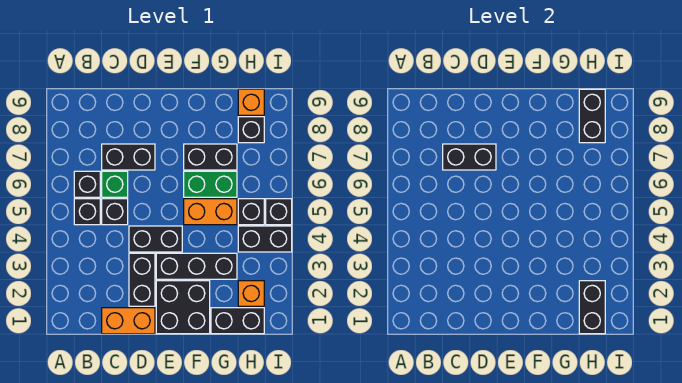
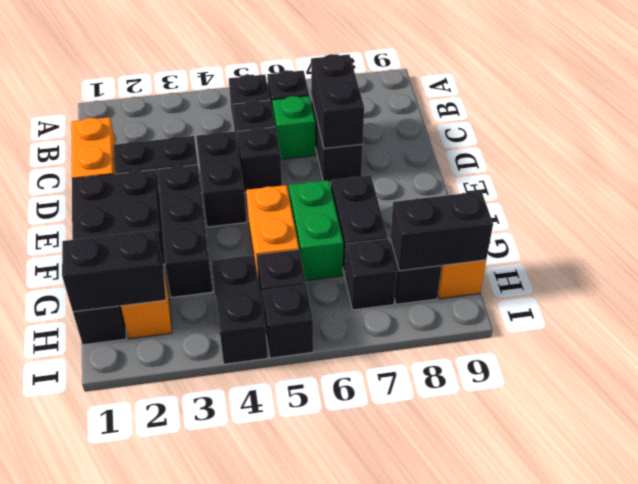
none -> black 1x1 brick [237,127,282,192]
none -> black 1x1 brick [345,239,397,310]

